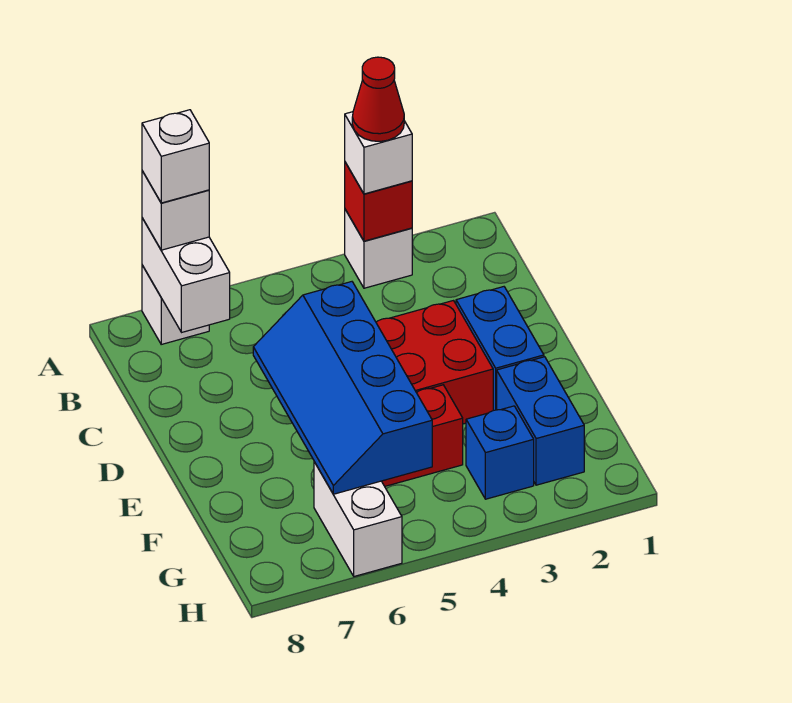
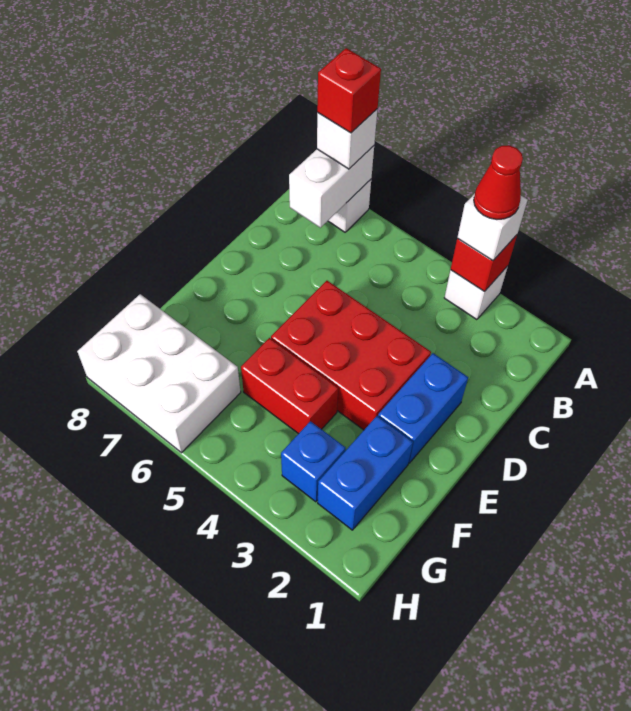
white 1x1 brick [142,110,209,203] -> red 1x1 brick [317,48,381,133]
blue 2x4 slope [253,282,432,494] -> none
white 1x2 brick [314,462,402,576] -> white 2x3 brick [77,294,241,453]

